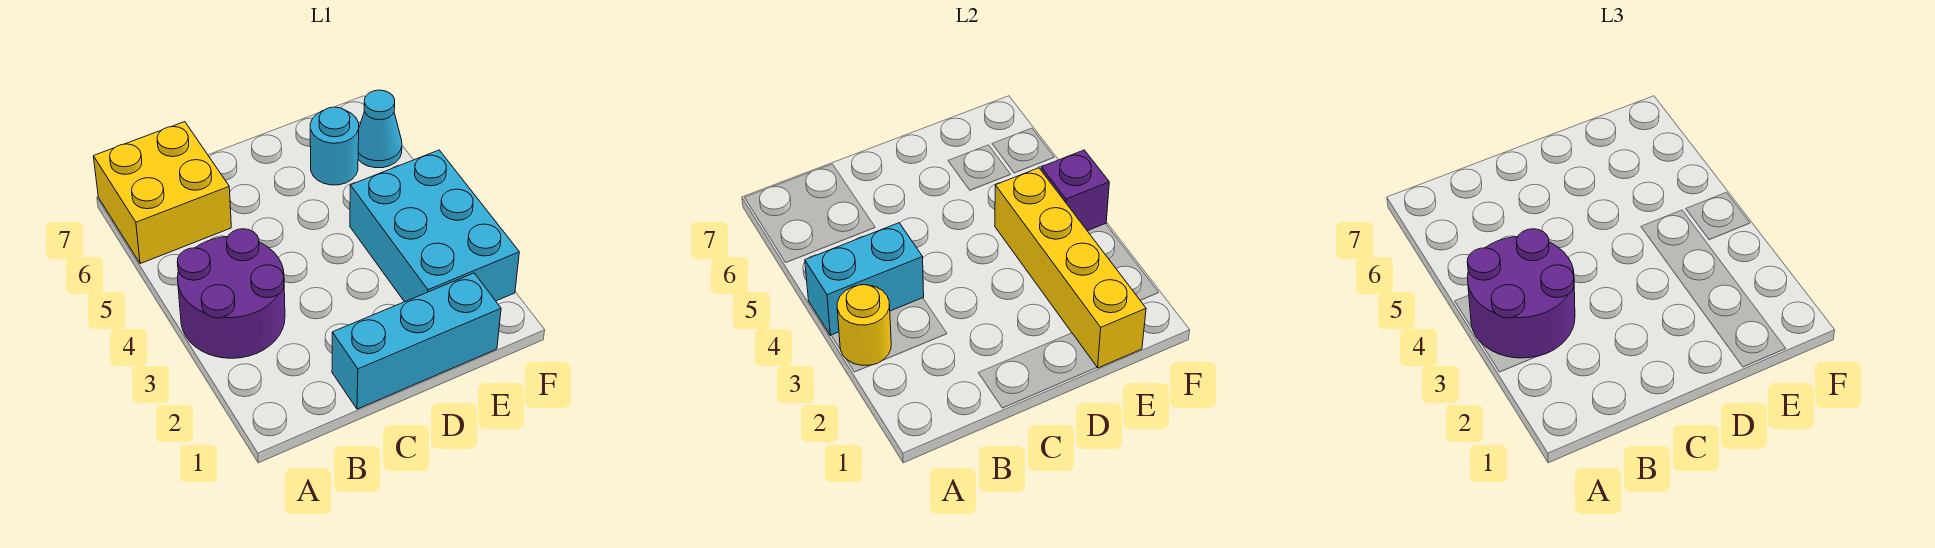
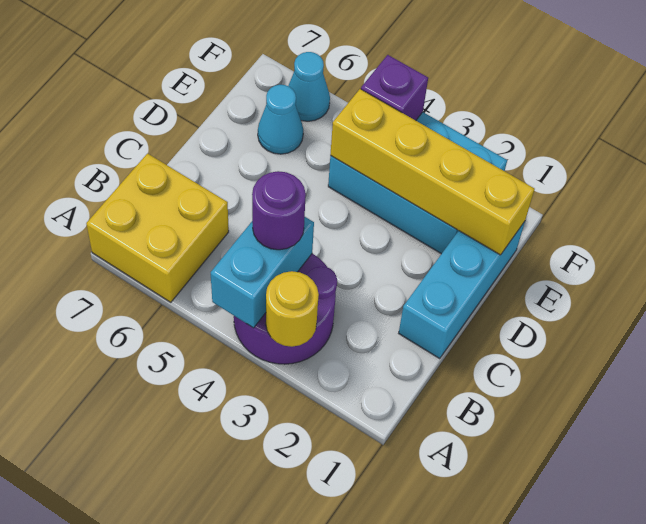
purple 2x2 round brick [1467,229,1575,358] -> purple 1x1 round brick [252,171,306,250]
cyan 1x1 round brick [310,107,359,185] -> cyan 1x1 cone [258,85,303,154]

